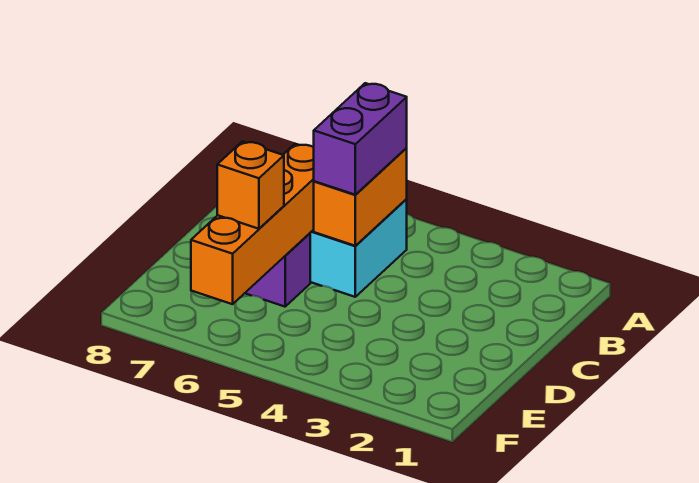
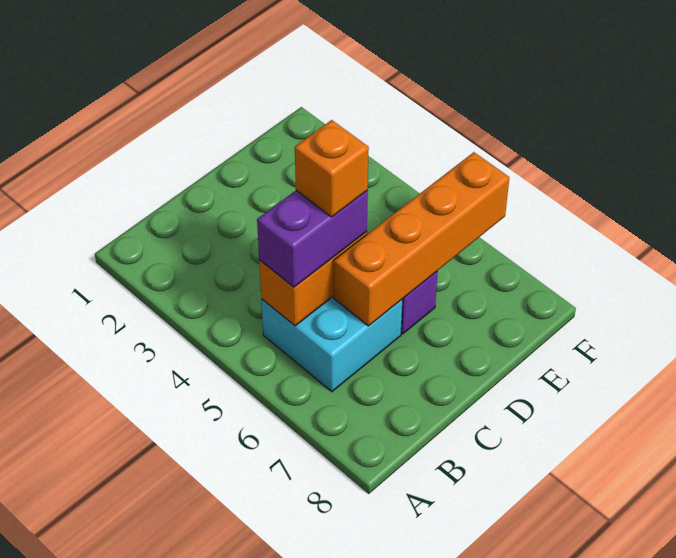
orange 1x1 brick [217,141,284,229] -> orange 1x1 brick moved to [295,120,369,217]

